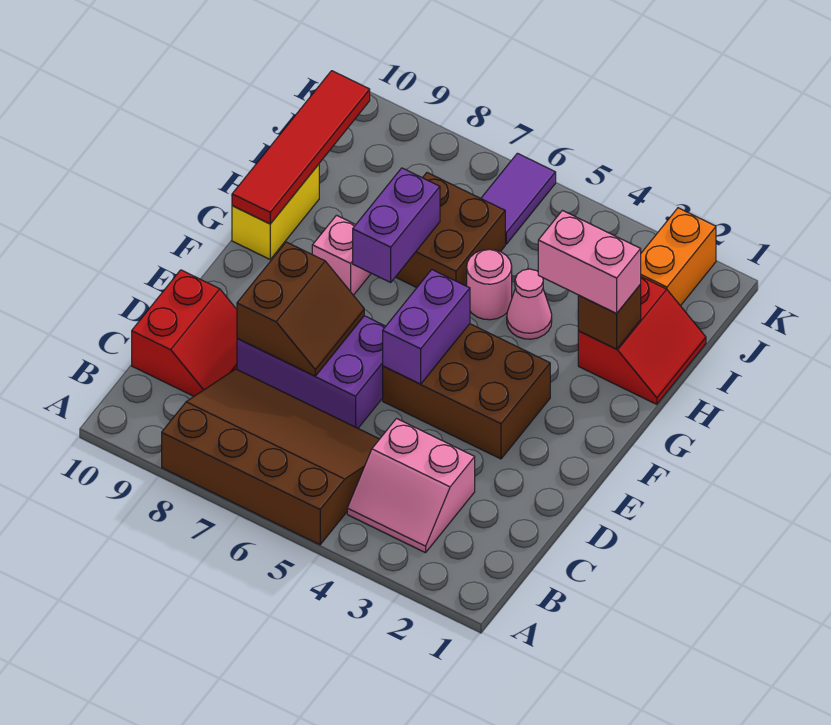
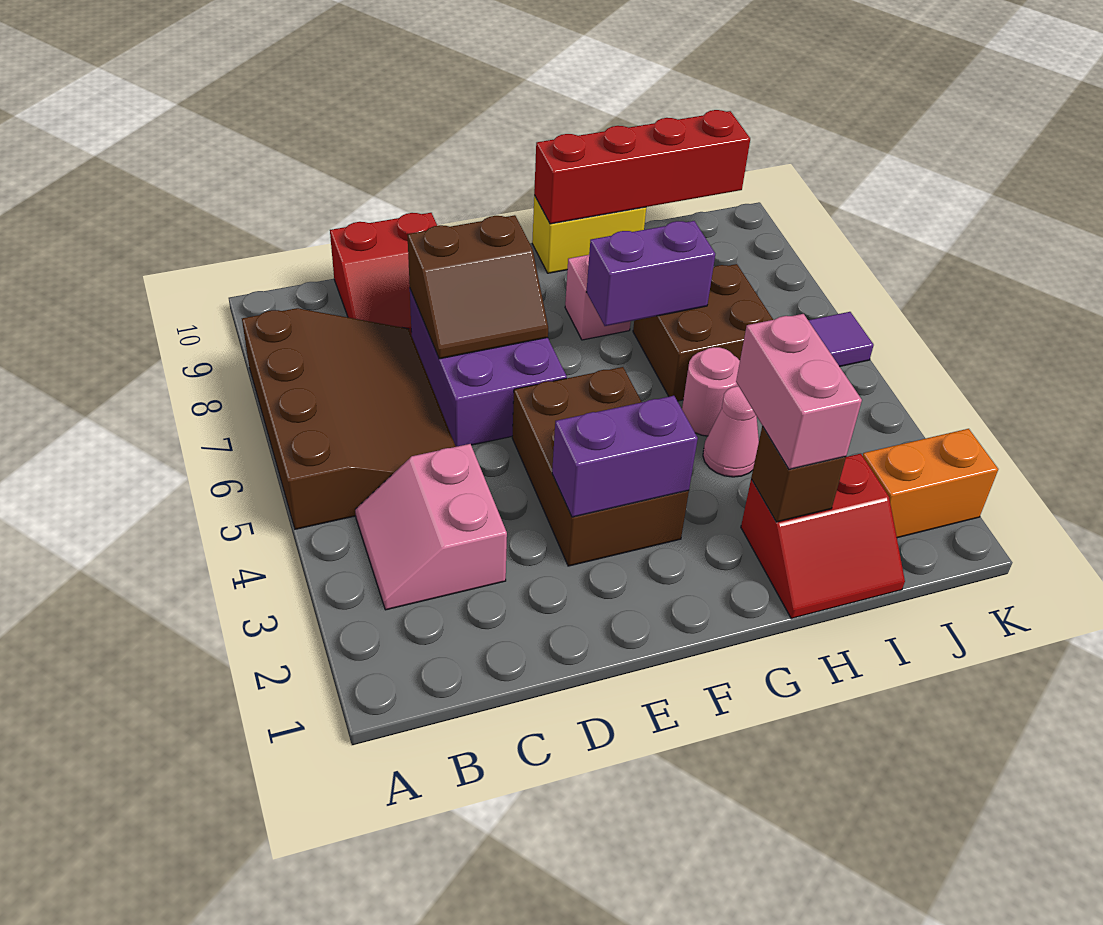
purple 1x2 brick [383,270,470,384] -> purple 1x2 brick moved to [552,396,698,517]
red 1x4 tile [232,71,370,224] -> red 1x4 brick [534,110,750,224]

